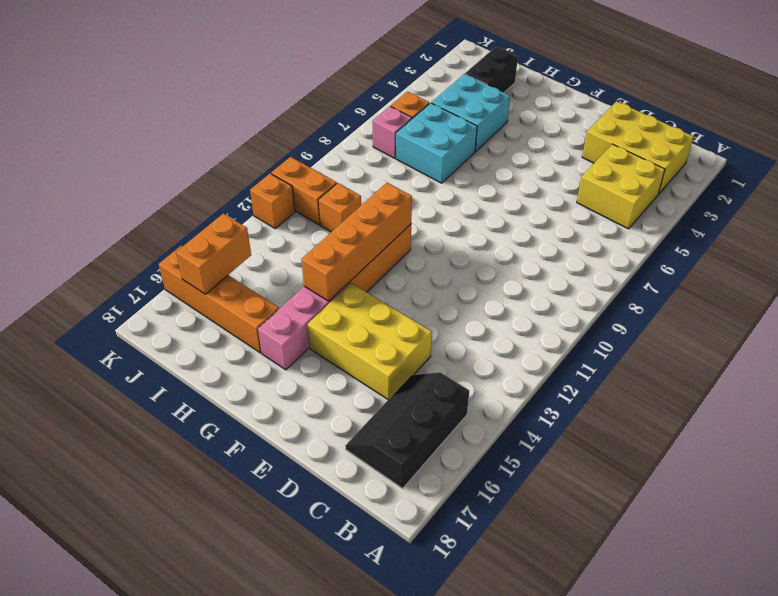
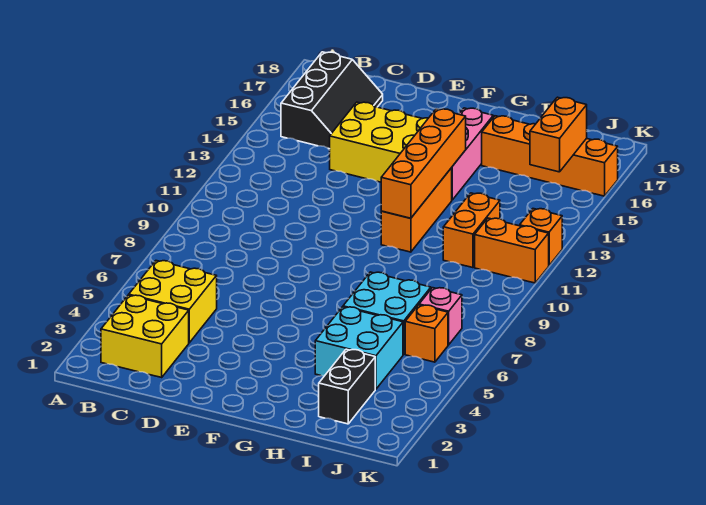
yellow 2x3 brick [582,101,694,194] -> yellow 2x2 brick [101,295,189,377]
orange 1x1 brick [318,183,361,232] -> orange 1x2 brick [443,193,500,268]

